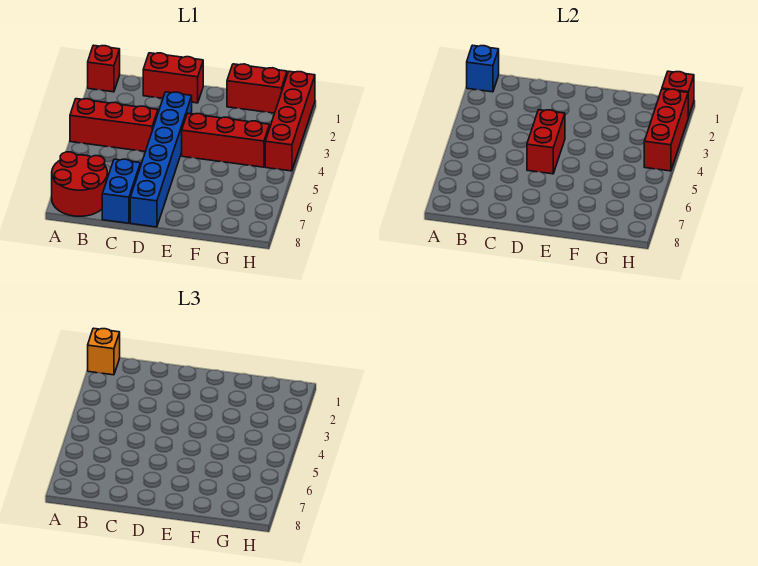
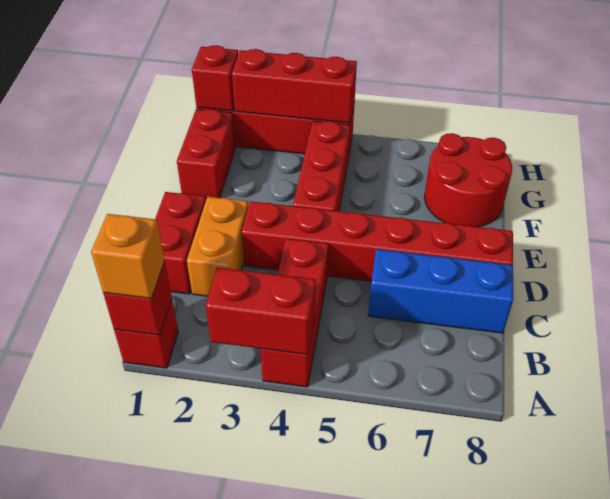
blue 1x1 brick [467,45,499,92] -> red 1x1 brick [103,262,172,335]
red 2x2 round brick [52,152,107,216] -> red 2x2 round brick moved to [425,133,512,227]
none -> orange 1x2 brick [187,197,248,296]
blue 1x2 brick [102,159,140,223] -> blue 1x3 brick [368,249,513,333]
blue 1x6 brick [130,92,192,227] -> red 1x6 brick [242,201,513,281]
red 1x2 brick [527,110,565,174] -> red 1x2 brick moved to [206,267,316,355]

